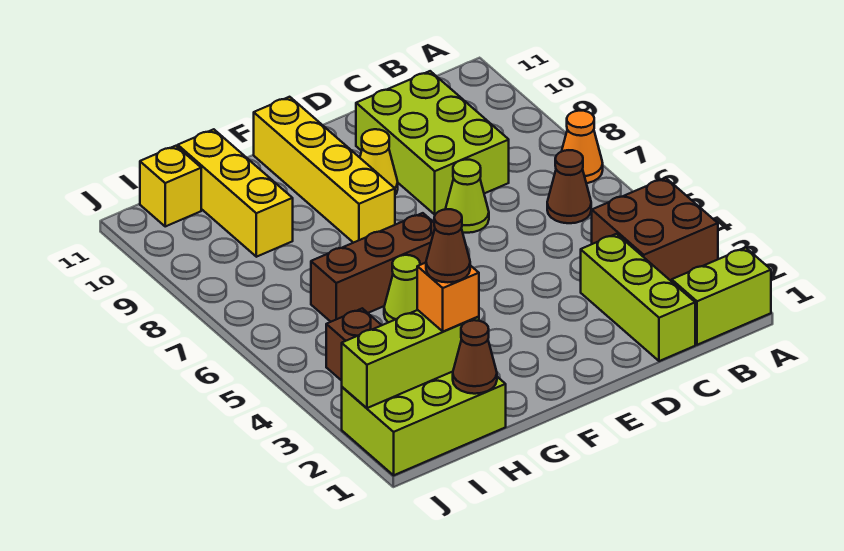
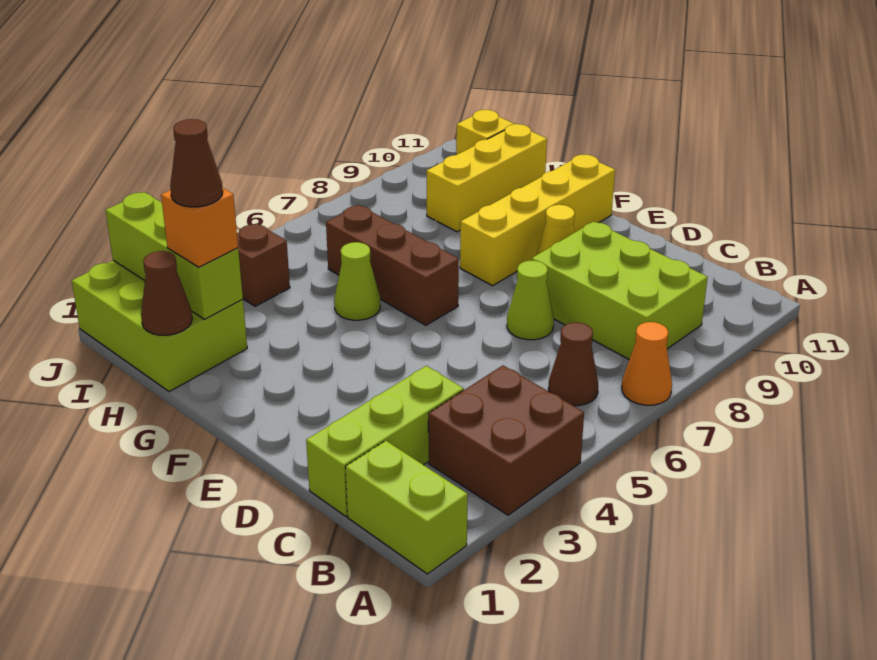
lime 2x3 brick [356,71,509,215] -> lime 2x3 brick turned to [532,222,708,360]

